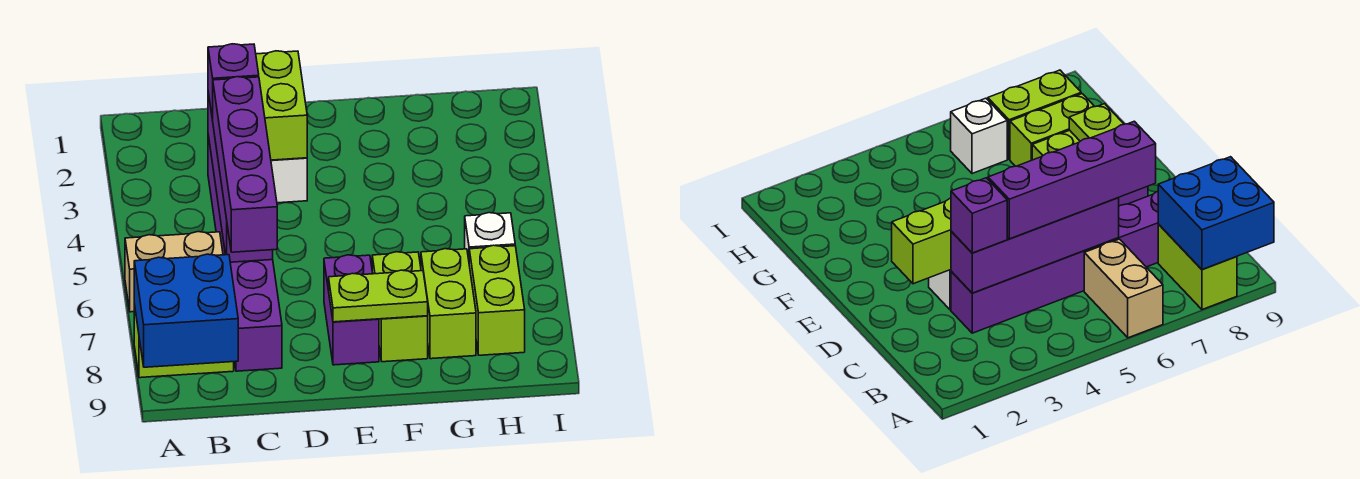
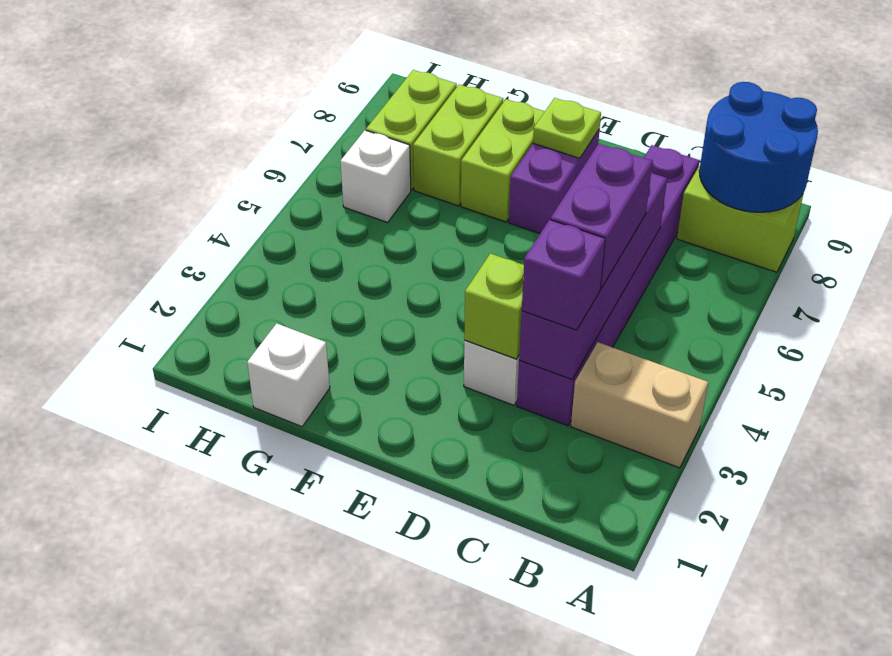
tan 1x2 brick [125,232,223,312] -> tan 1x2 brick moved to [571,342,708,468]
blue 2x2 brick [134,254,238,367] -> blue 2x2 round brick [699,82,818,212]
purple 1x4 brick [213,77,277,252] -> purple 1x2 brick [551,144,652,289]
lime 1x2 brick [256,51,307,160] -> lime 1x1 brick [464,253,524,359]
lime 1x2 plate [329,270,428,322] -> lime 1x1 plate [533,98,601,158]
none -> white 1x1 brick [247,323,330,427]

